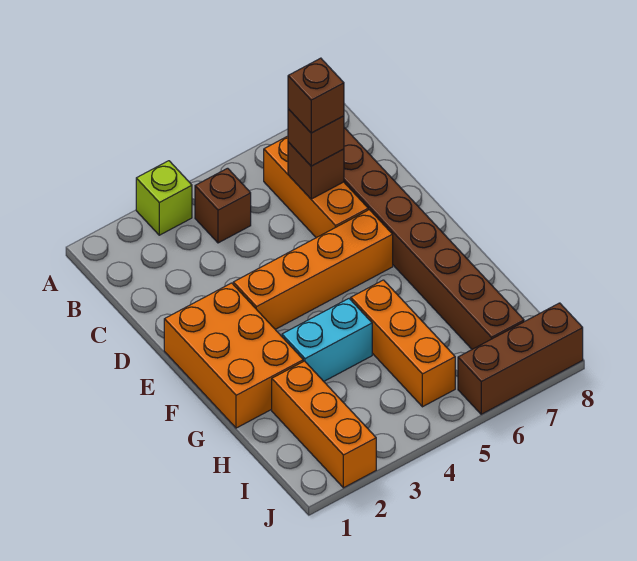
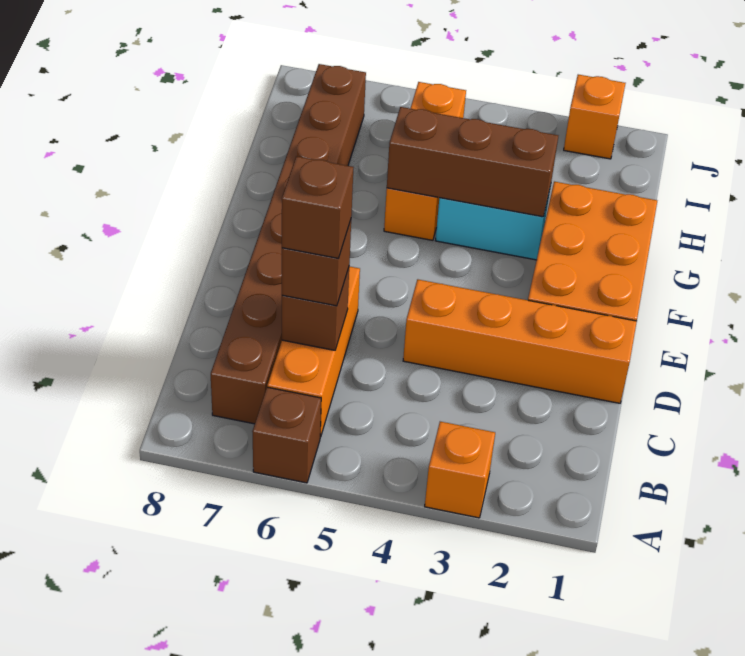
lime 1x1 brick [136,161,192,235] -> orange 1x1 brick [425,422,495,518]
brown 1x1 brick [195,168,251,243] -> brown 1x1 brick moved to [252,387,321,483]
orange 1x4 brick [233,210,393,329] -> orange 1x4 brick moved to [403,279,637,403]
orange 1x3 brick [272,361,376,488] -> orange 1x1 brick [564,75,625,159]
brown 1x3 brick [458,303,583,414] -> brown 1x3 brick moved to [387,107,558,217]

